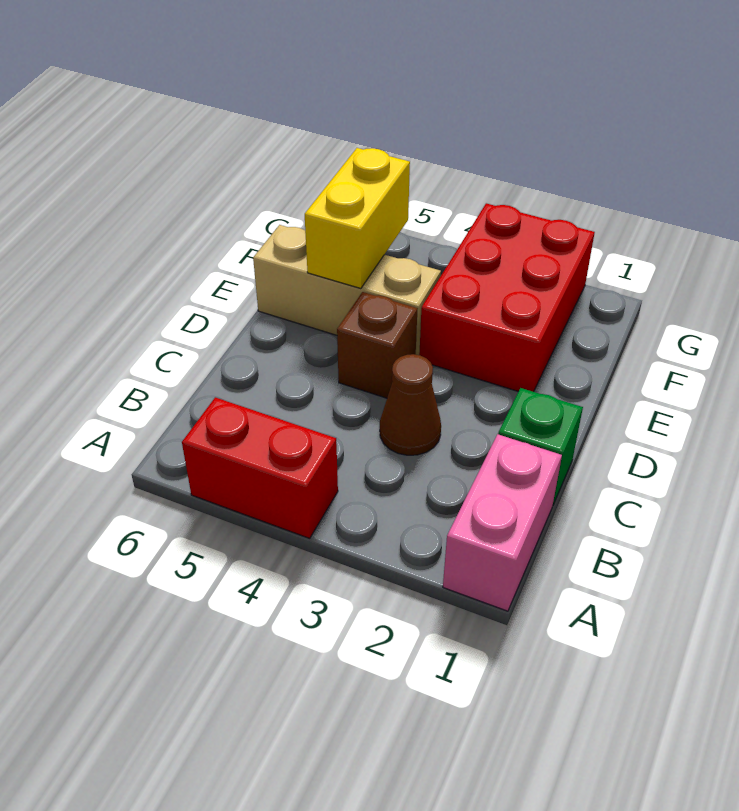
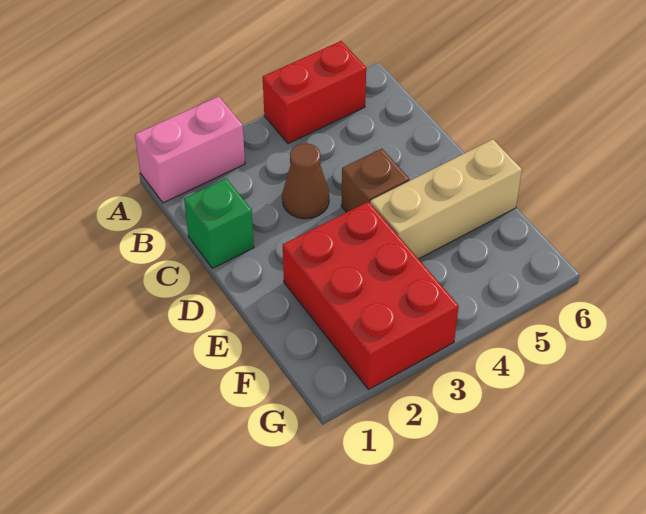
pink 1x2 brick [443,434,562,611] -> pink 1x2 brick turned to [135,96,245,203]
yellow 1x2 brick [305,148,410,289] -> none

